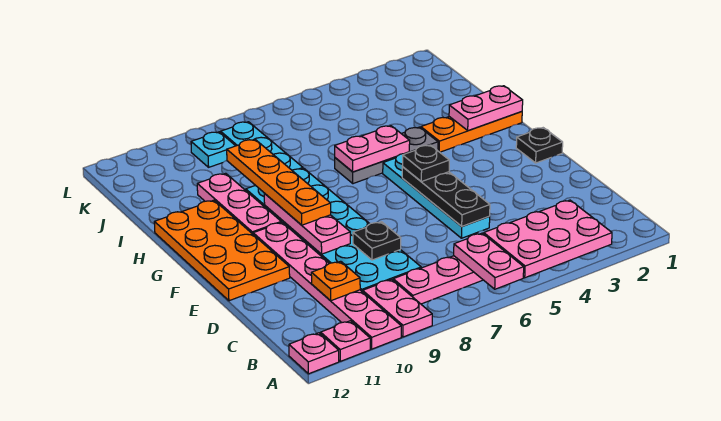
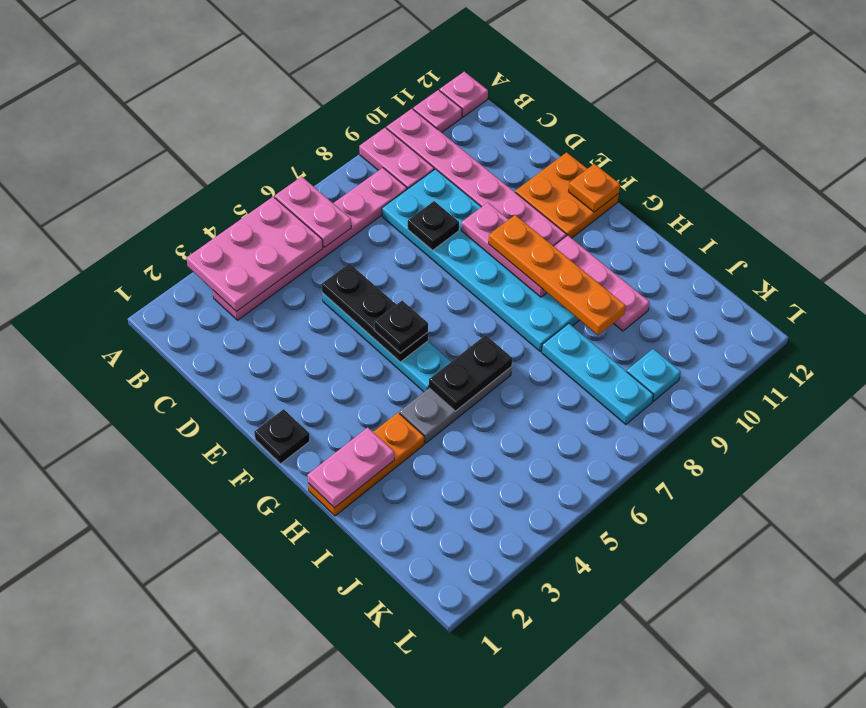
orange 1x1 plate [311,261,360,301] -> orange 1x1 plate moved to [569,164,620,212]
orange 2x4 plate [154,200,290,301] -> orange 2x2 plate [515,152,619,238]
pink 1x2 plate [335,126,410,172] -> black 1x2 plate [429,335,512,411]

